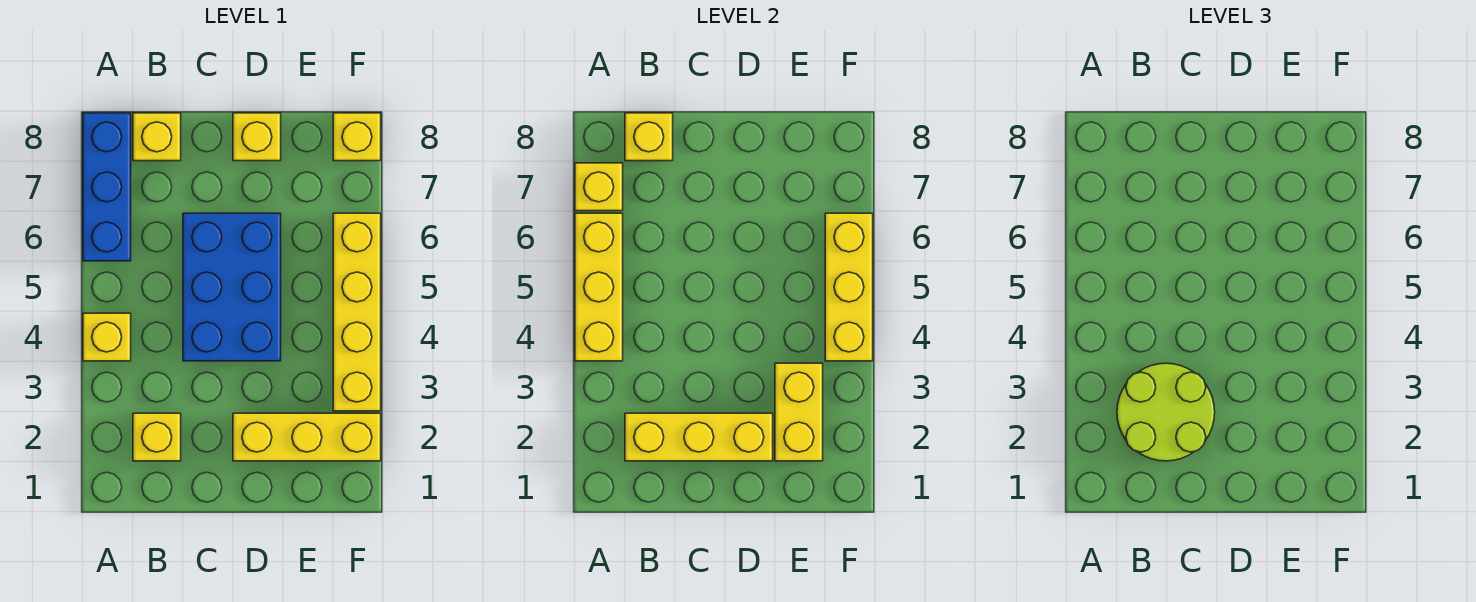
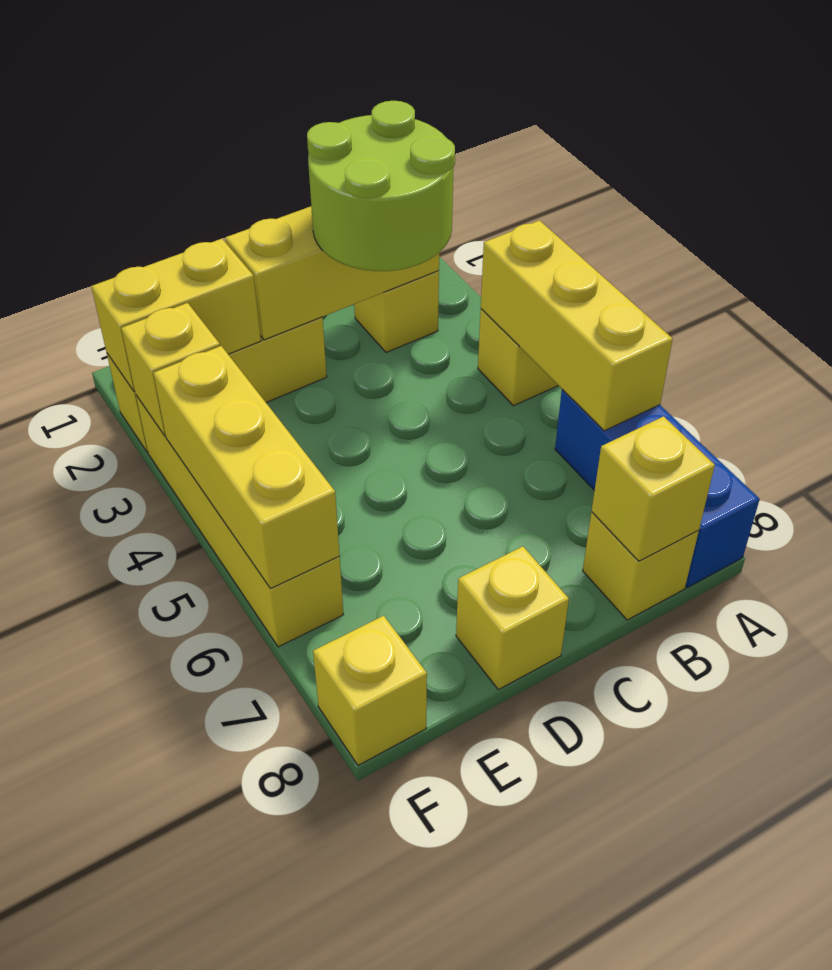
yellow 1x1 brick [575,163,623,211] -> yellow 1x1 brick moved to [121,303,220,436]
blue 2x3 brick [183,213,281,361] -> none
yellow 1x2 brick [775,363,823,461] -> yellow 1x2 brick turned to [91,239,261,392]

